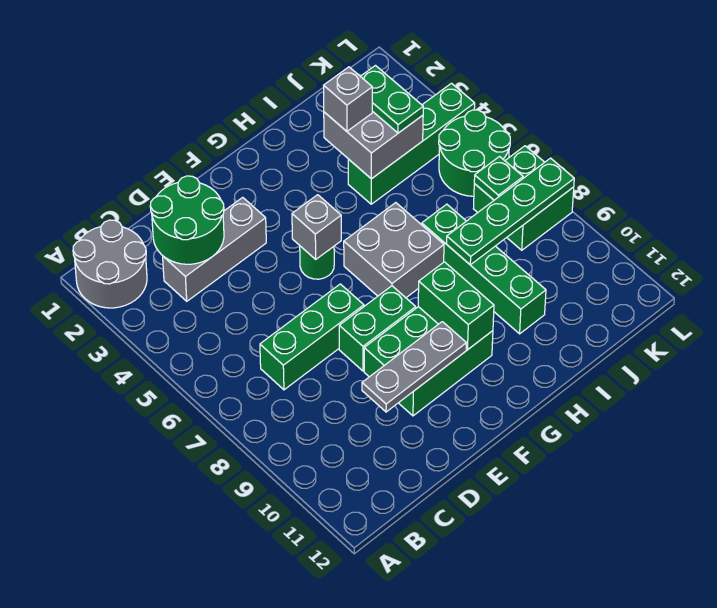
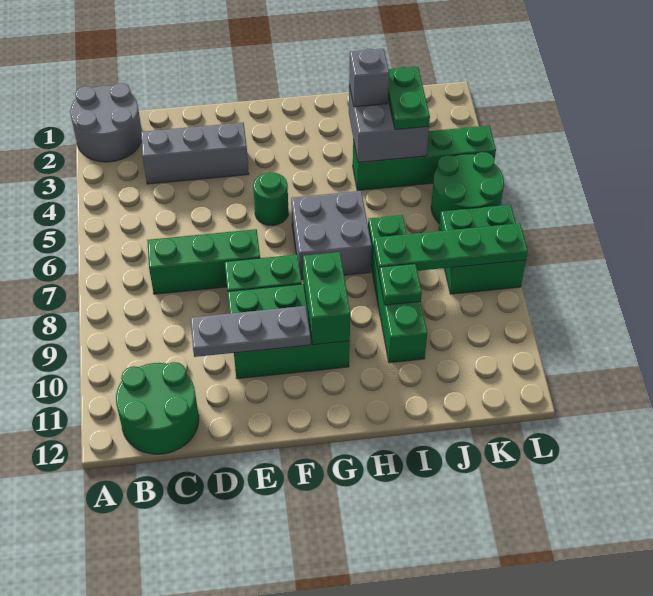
green 2x2 round brick [150,176,224,264] -> green 2x2 round brick moved to [116,362,199,454]
grey 1x1 brick [292,195,341,259] -> none
green 1x1 plate [474,157,523,200] -> green 1x1 plate moved to [379,264,422,305]

